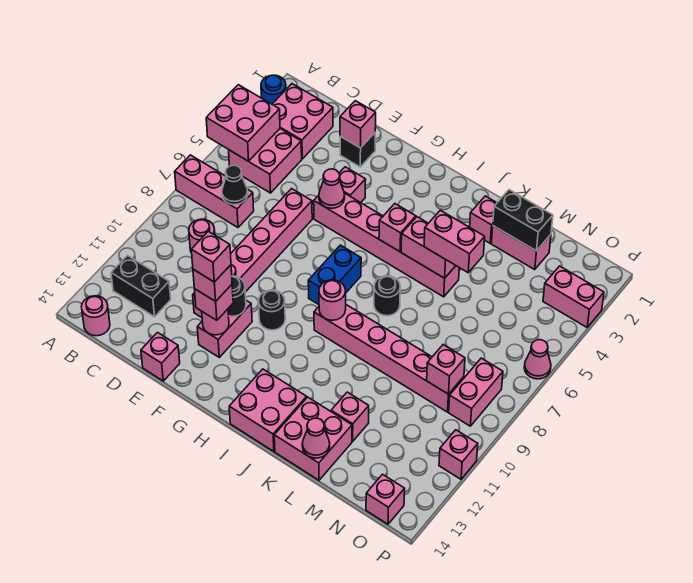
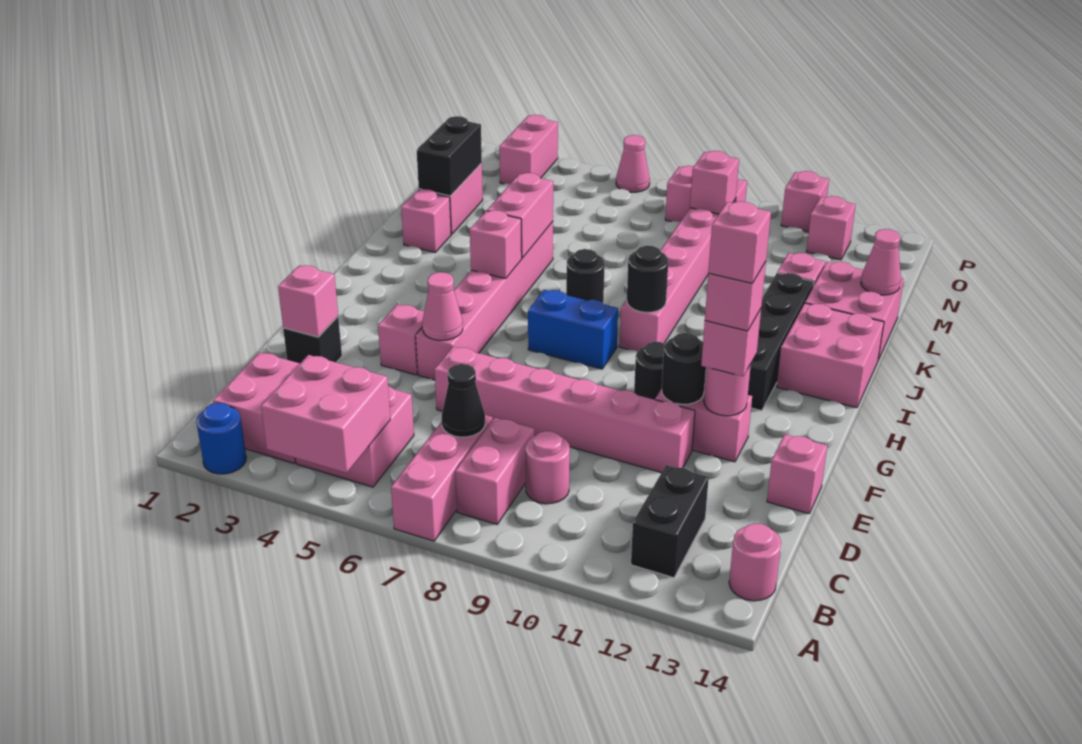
none -> black 1x4 brick [748,273,814,411]
pink 1x1 round brick [319,280,346,320] -> black 1x1 round brick [627,246,668,312]
pink 1x2 brick [424,210,485,273] -> pink 1x2 brick moved to [455,418,534,524]
pink 1x1 brick [366,474,405,524] -> pink 1x1 brick moved to [806,196,856,260]

